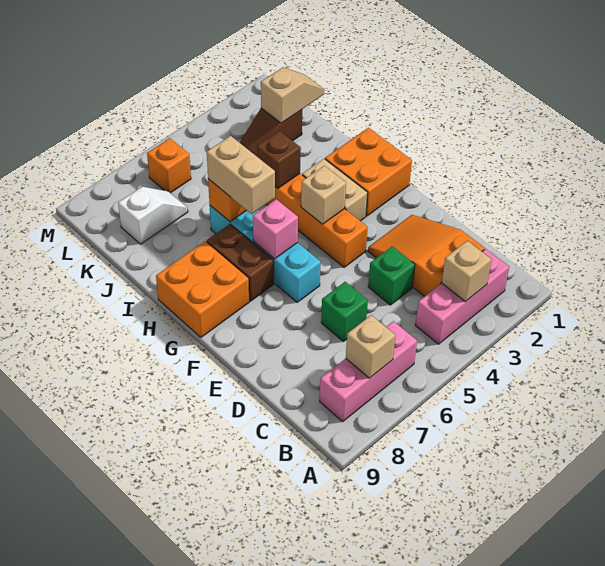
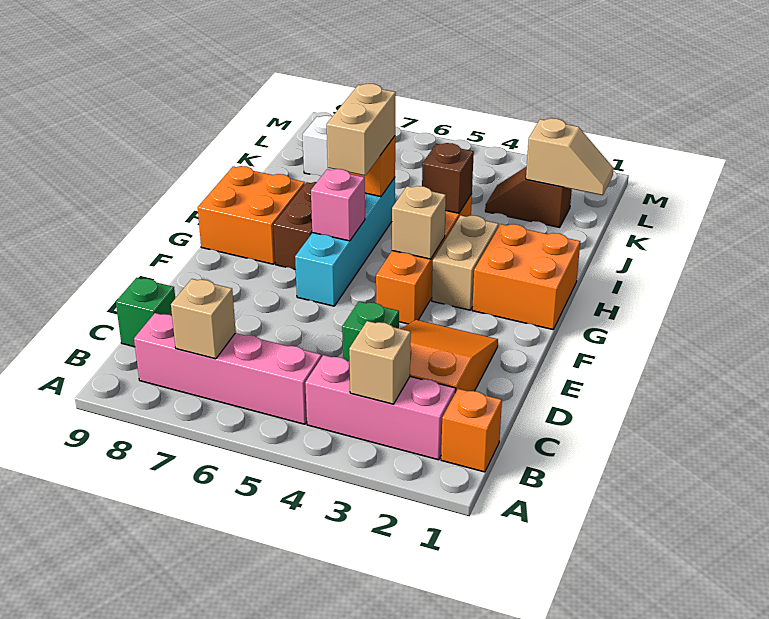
pink 1x3 brick [320,321,417,422] -> pink 1x4 brick [134,313,321,424]
green 1x1 brick [321,282,368,341] -> green 1x1 brick moved to [116,278,175,347]
orange 1x1 brick [147,138,191,193] -> orange 1x1 brick moved to [441,389,502,472]

